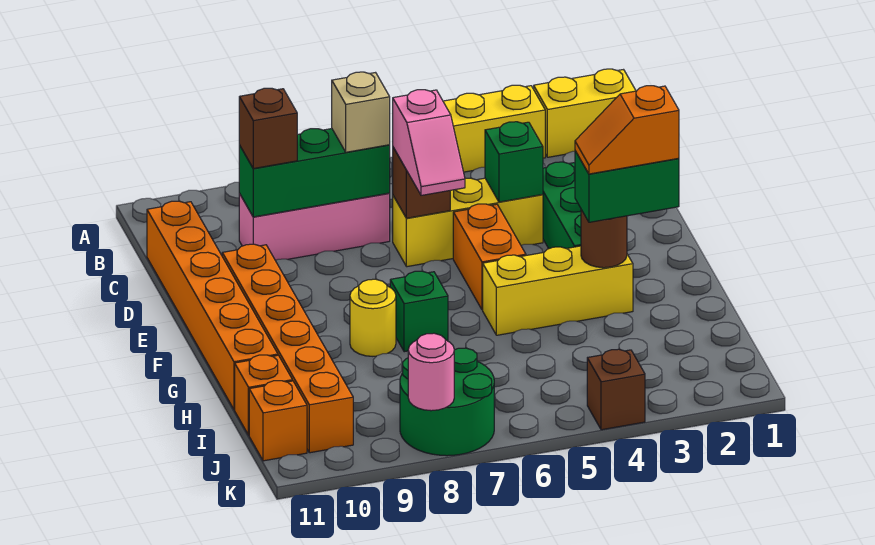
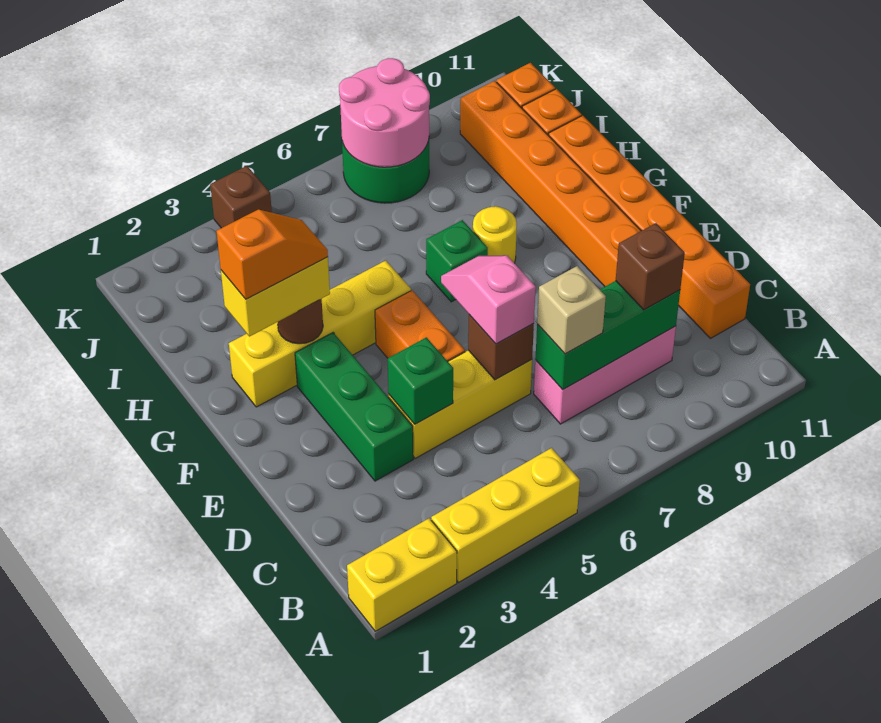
green 1x2 brick [575,151,679,222] -> yellow 1x2 brick [221,257,330,336]
yellow 1x3 brick [483,246,633,335] -> yellow 1x4 brick [229,261,411,407]
pink 1x1 round brick [408,333,454,411] -> pink 2x2 round brick [339,58,430,167]

